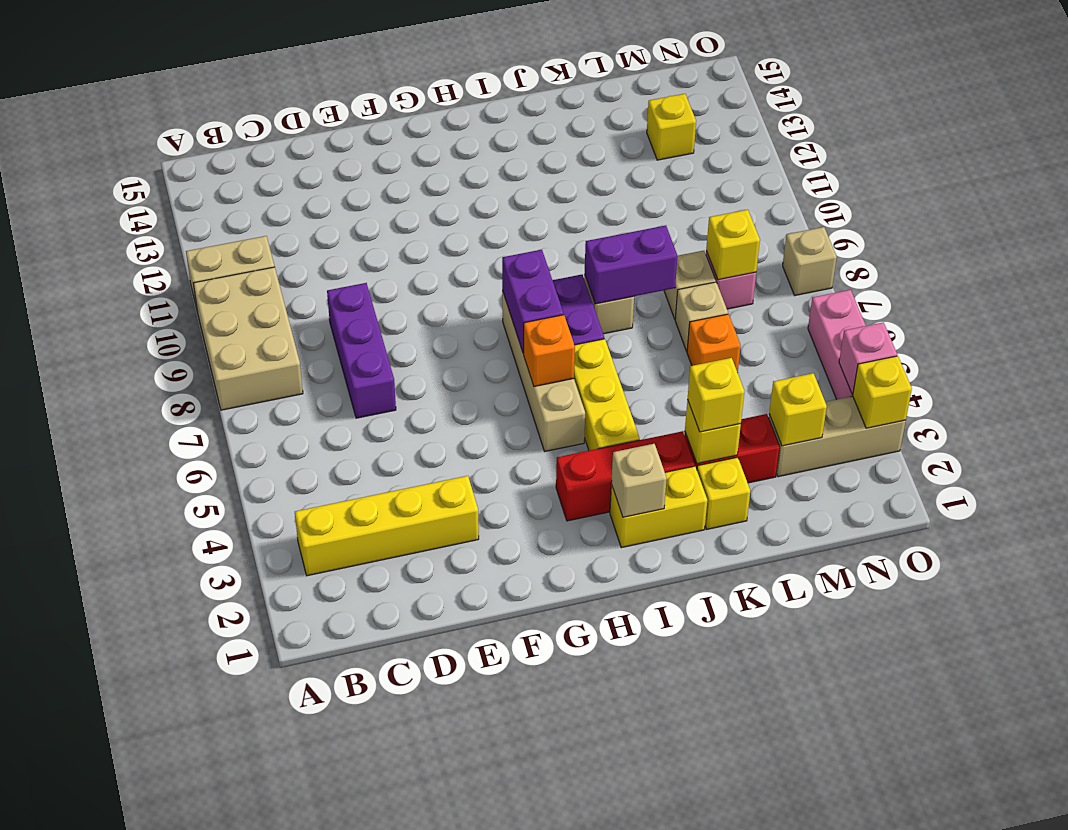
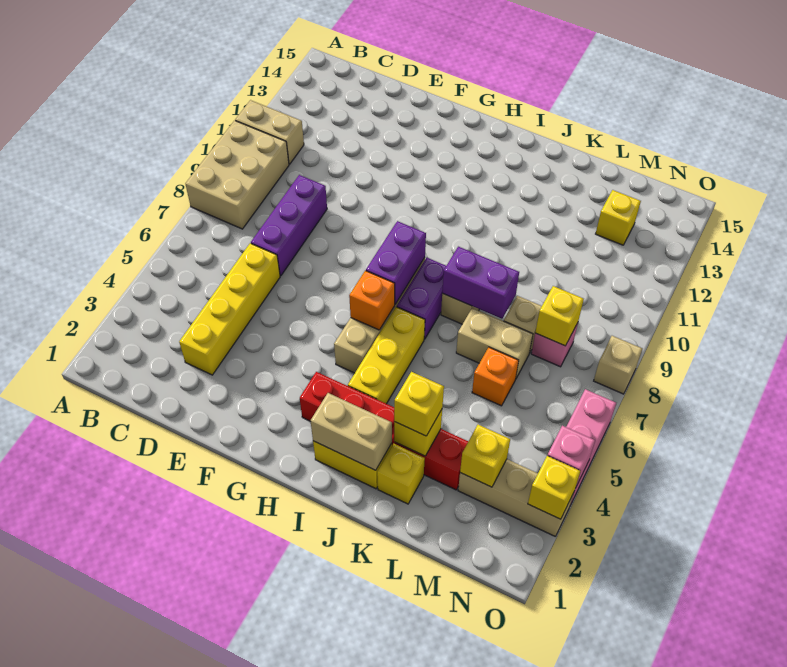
yellow 1x4 brick [295,476,479,576] -> yellow 1x4 brick turned to [179,243,280,375]
tan 1x1 brick [611,444,667,517] -> tan 1x2 brick [311,393,392,470]
tan 1x1 brick [675,282,728,351] -> tan 1x2 brick [456,308,533,378]

